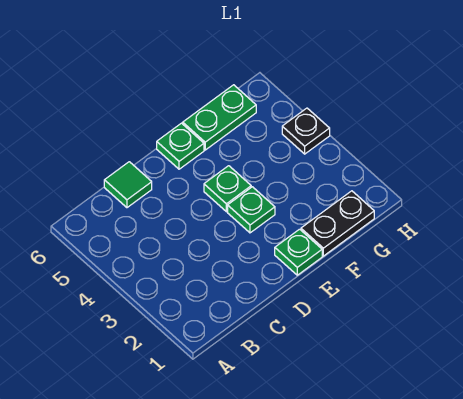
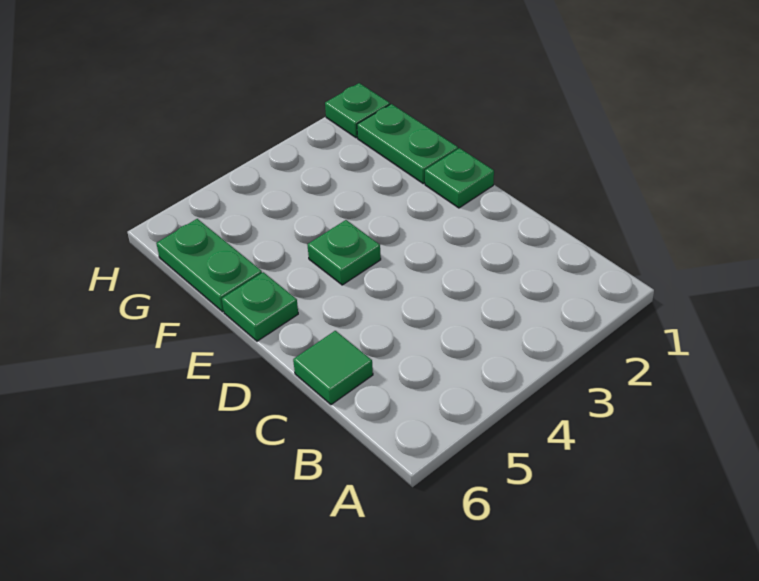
green 1x1 plate [228,187,275,233] -> green 1x1 plate moved to [325,83,390,138]
black 1x2 plate [301,191,374,256] -> green 1x2 plate [357,104,458,184]
black 1x1 plate [282,108,330,154] -> none

